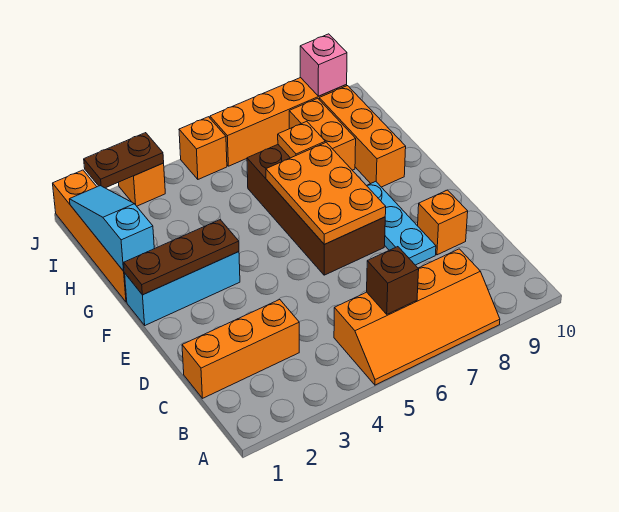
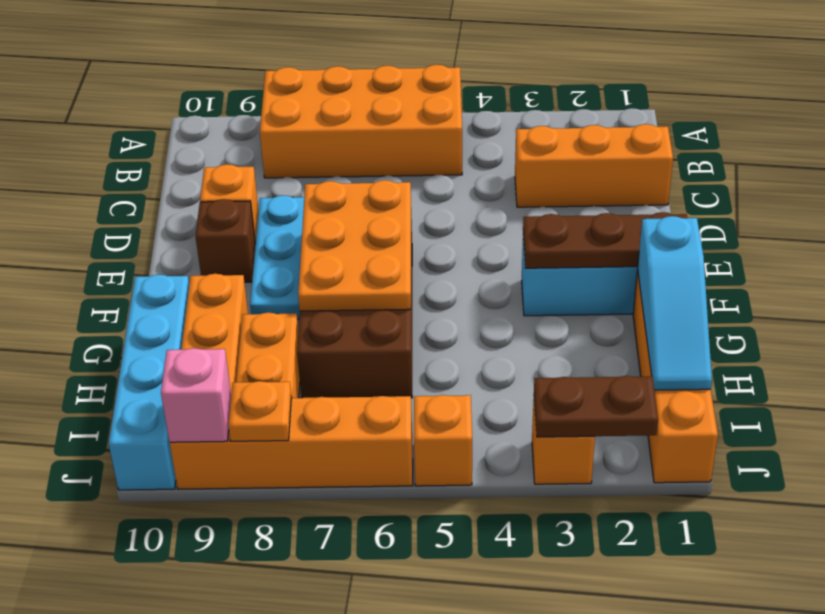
orange 2x4 slope [334,249,500,385] -> orange 2x4 brick [260,65,462,178]
brown 1x1 brick [367,247,419,314] -> brown 1x1 brick moved to [196,199,255,282]
none -> cyan 1x4 brick [109,275,189,490]
orange 1x1 plate [278,121,325,158] -> orange 1x1 plate moved to [228,381,291,441]

